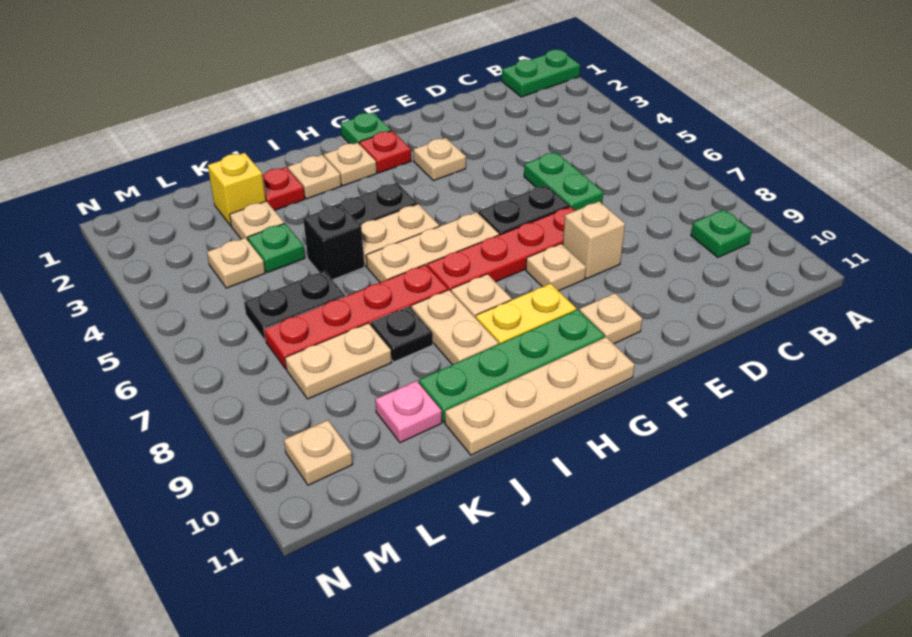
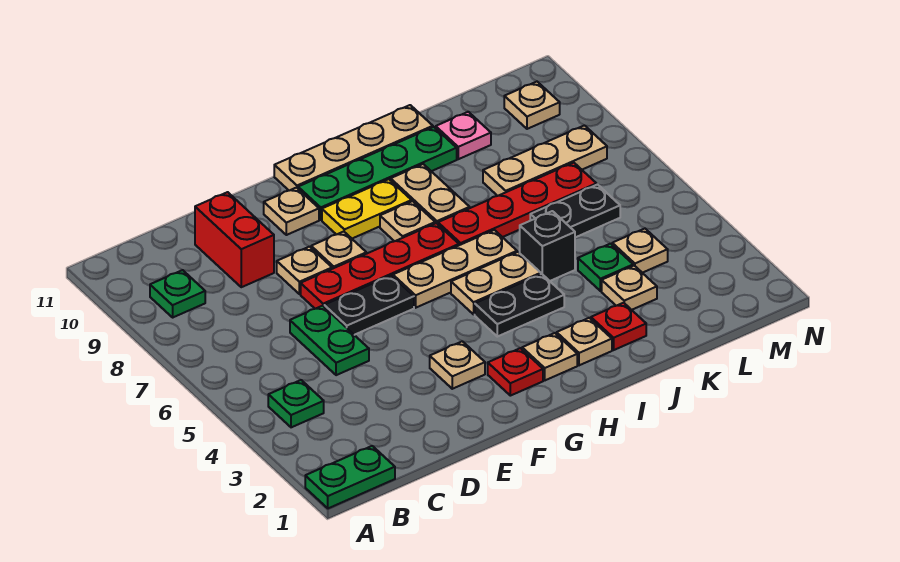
none -> red 1x2 brick [195,192,274,287]
tan 1x1 brick [563,201,625,279] -> tan 1x1 plate [277,247,332,294]
green 1x1 plate [341,112,391,144] -> green 1x1 plate moved to [268,380,324,427]
black 1x1 plate [371,306,433,362] -> none
yellow 1x1 brick [208,153,266,226] -> none
tan 1x2 plate [285,323,392,399] -> tan 1x3 plate [483,125,607,196]

